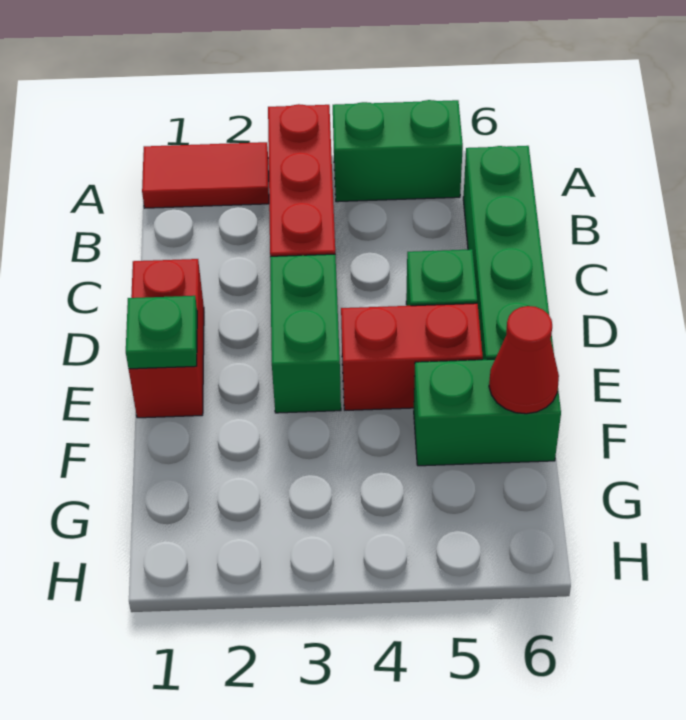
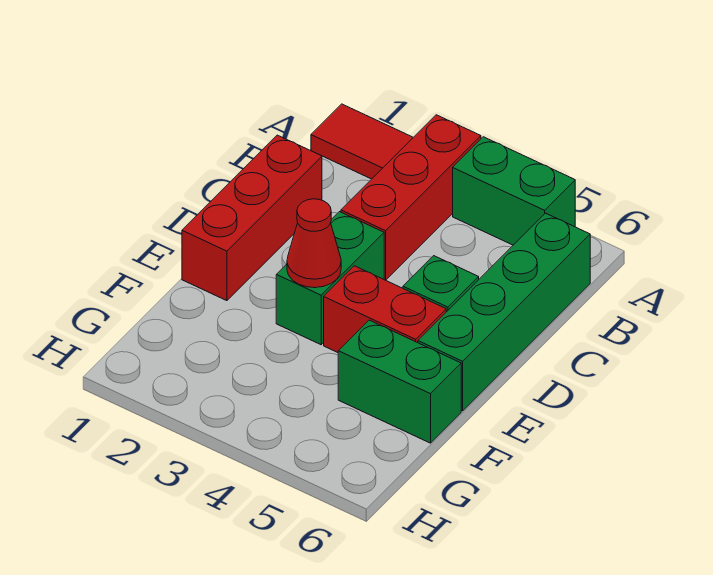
red 1x2 brick [129,259,204,418] -> red 1x3 brick [182,135,322,301]
green 1x1 plate [126,296,197,369] -> none
red 1x1 cone [489,306,559,414] -> red 1x1 cone moved to [287,199,341,288]

